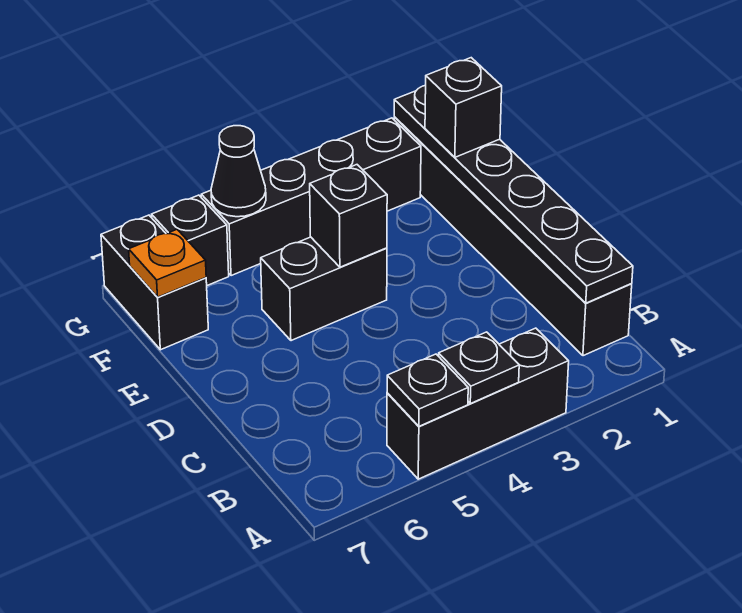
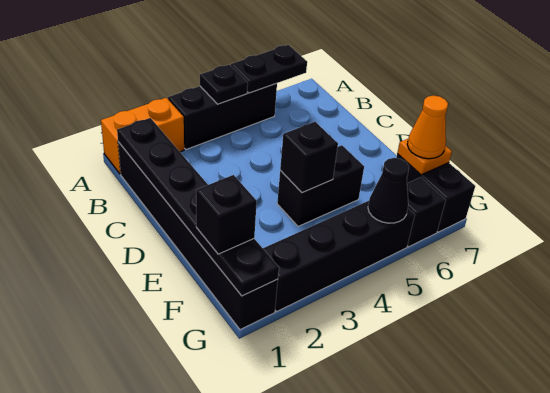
none -> orange 1x2 brick [101,98,184,174]
black 1x1 plate [387,354,468,426] -> black 1x2 plate [231,45,307,93]
none -> orange 1x1 cone [407,95,448,159]

